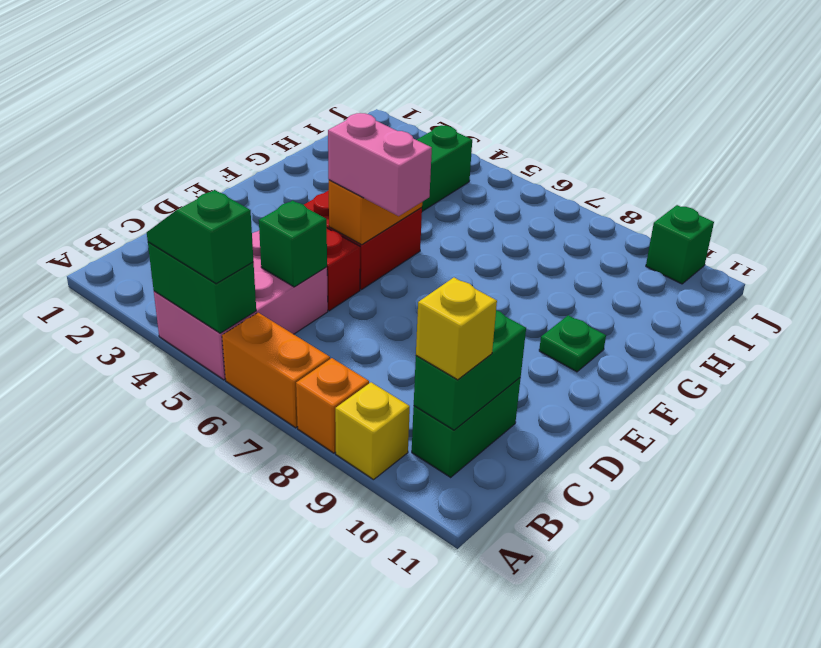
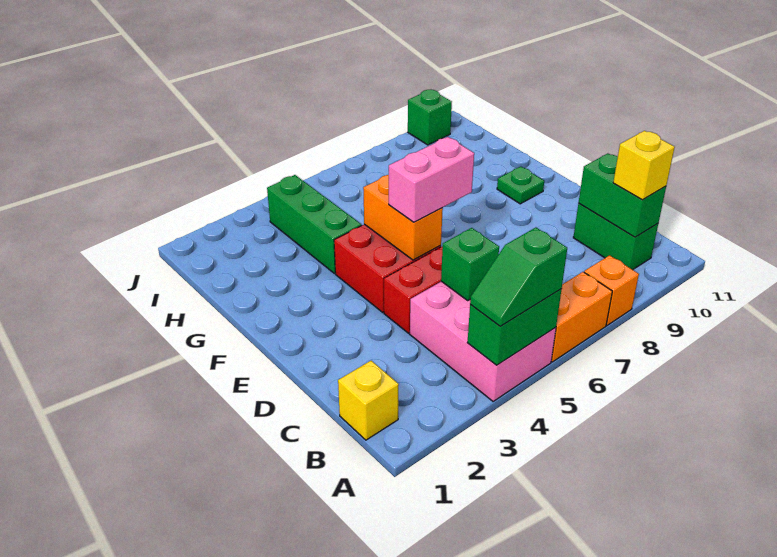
yellow 1x1 brick [335,382,410,480] -> yellow 1x1 brick moved to [338,361,399,440]

